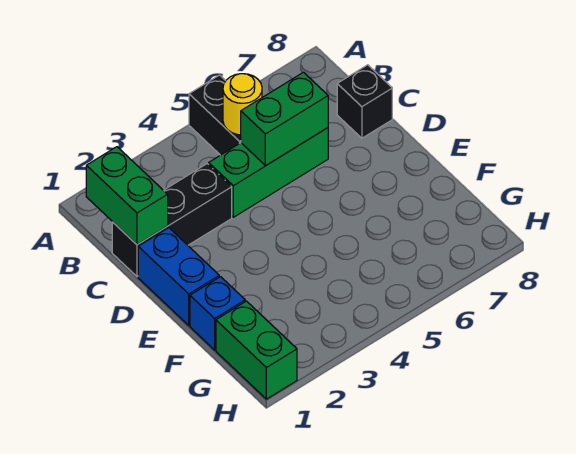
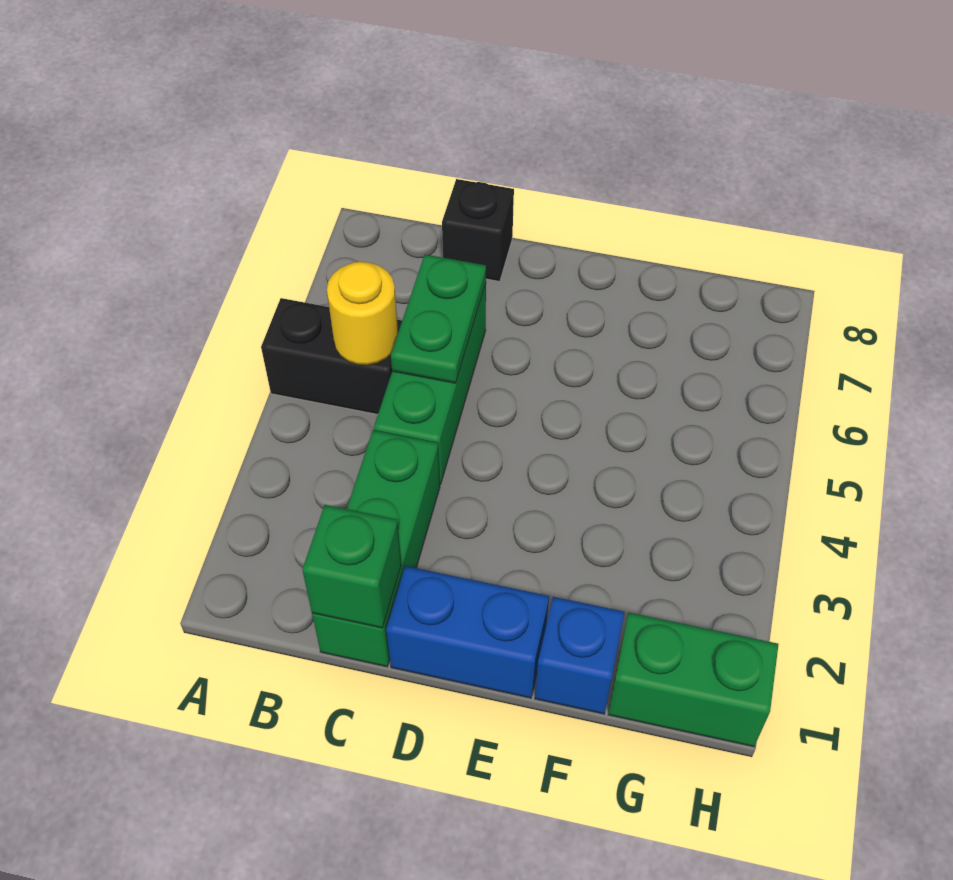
green 1x2 brick [86,147,168,245] -> green 1x1 brick [302,505,402,628]
black 1x3 brick [112,164,232,276] -> green 1x3 brick [312,430,440,667]
green 1x2 brick [241,72,328,166] -> green 1x2 plate [391,255,486,383]

